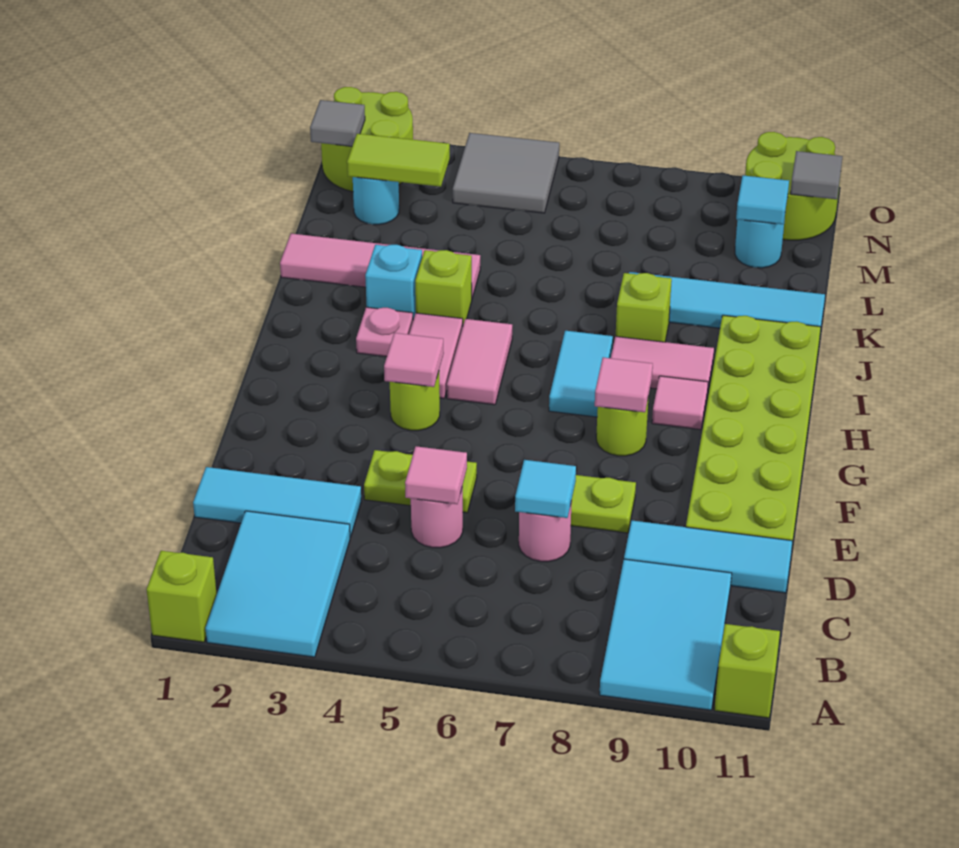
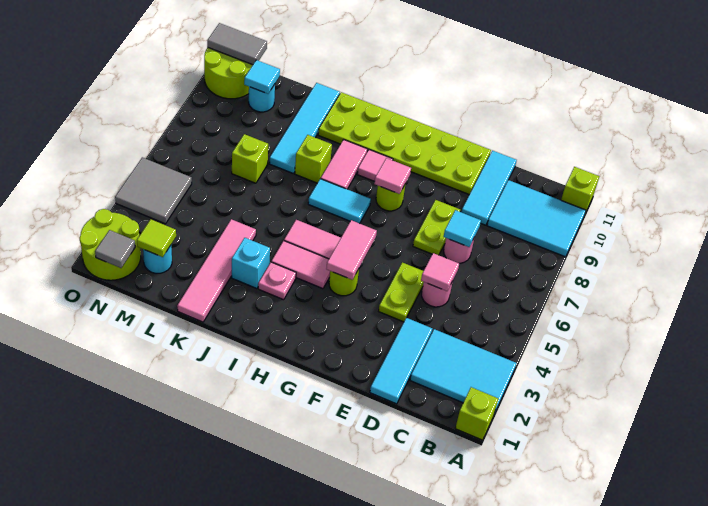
pink 1x1 tile [384,333,444,387] -> pink 1x2 tile [326,220,377,280]
lime 1x1 brick [415,250,472,324] -> lime 1x1 brick moved to [232,134,268,183]
lime 1x2 tile [347,134,450,187] -> lime 1x1 tile [137,219,176,257]
grey 1x1 tile [790,151,843,199] -> grey 1x2 tile [207,23,267,65]

